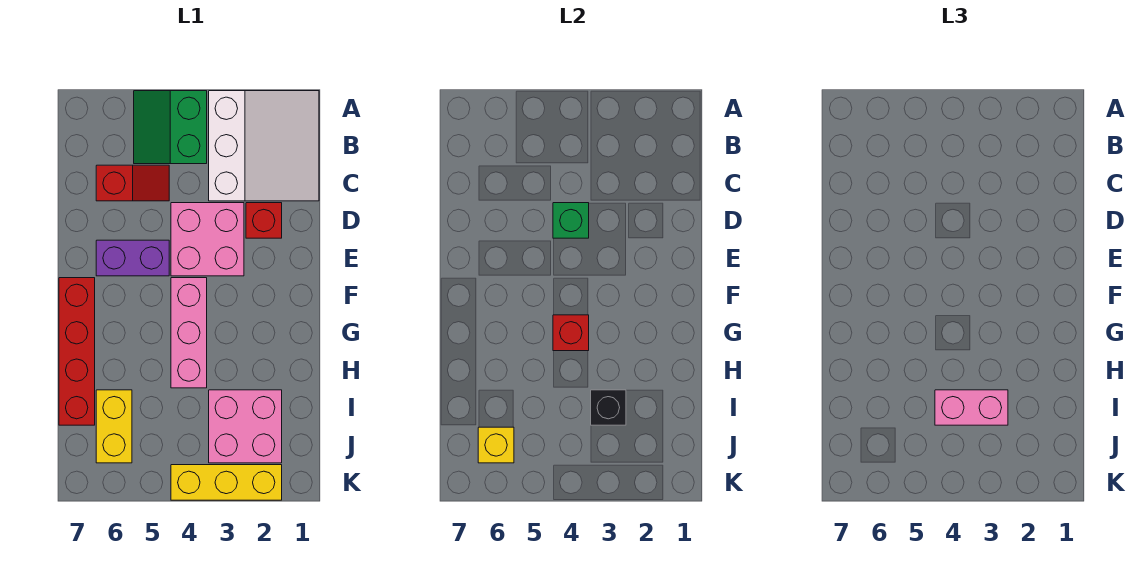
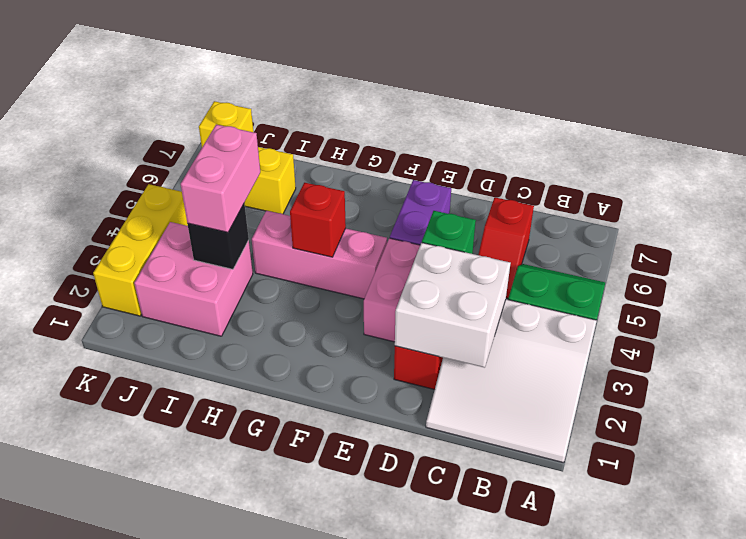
none -> white 2x2 brick [395,243,511,368]
red 1x4 brick [59,278,95,425] -> none

